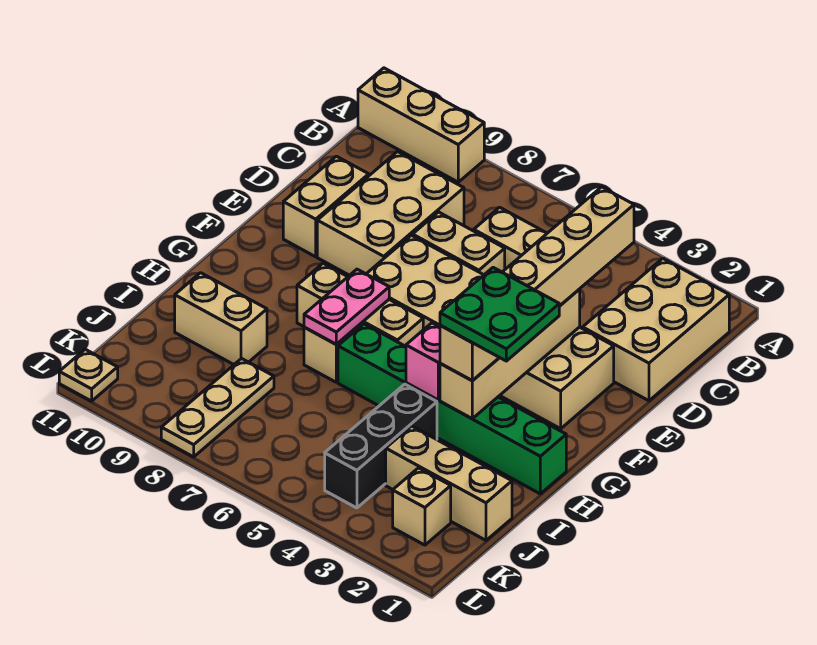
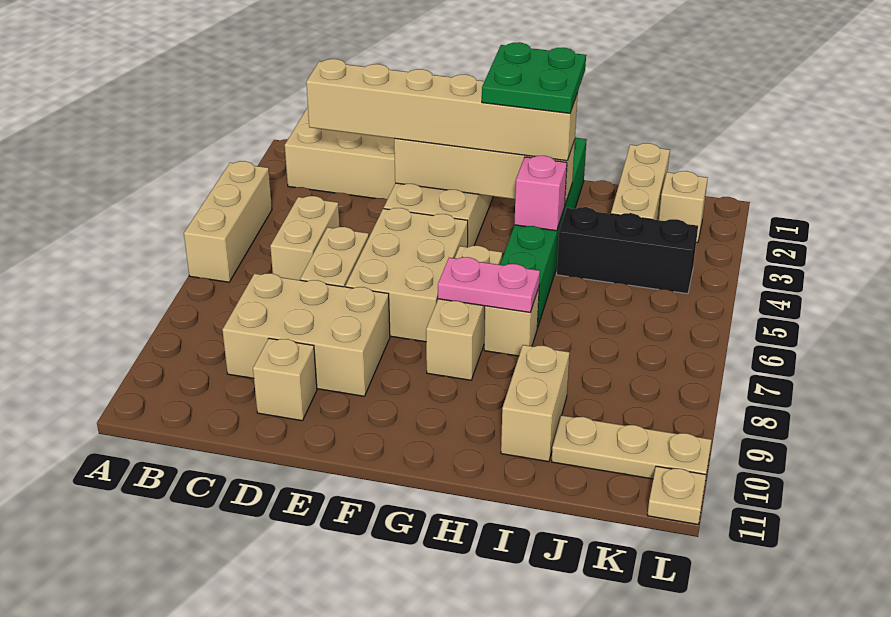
tan 1x3 brick [358,68,484,182] -> tan 1x3 brick moved to [184,161,272,282]
tan 1x2 brick [283,156,369,257] -> tan 1x1 brick [253,338,317,421]
tan 1x3 plate [161,359,274,457] -> tan 1x3 plate moved to [552,415,712,479]

